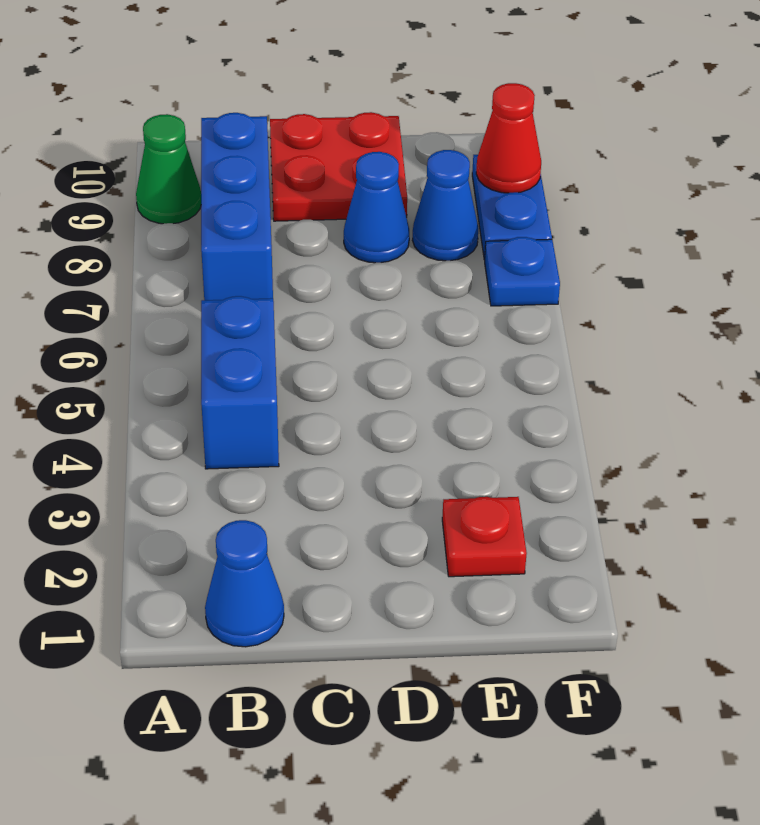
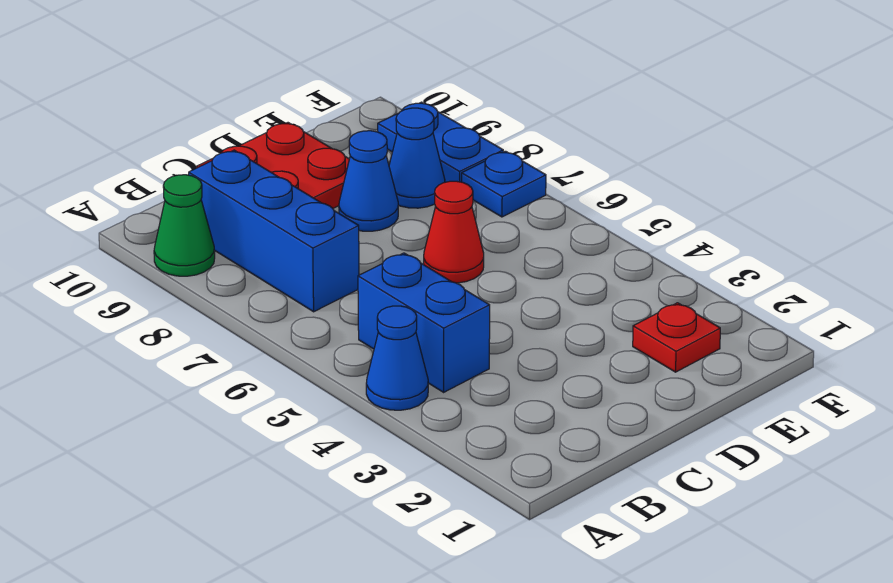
blue 1x1 cone [205,520,284,647] -> blue 1x1 cone moved to [366,306,428,410]
red 1x1 cone [476,83,541,193] -> red 1x1 cone moved to [424,181,484,283]

